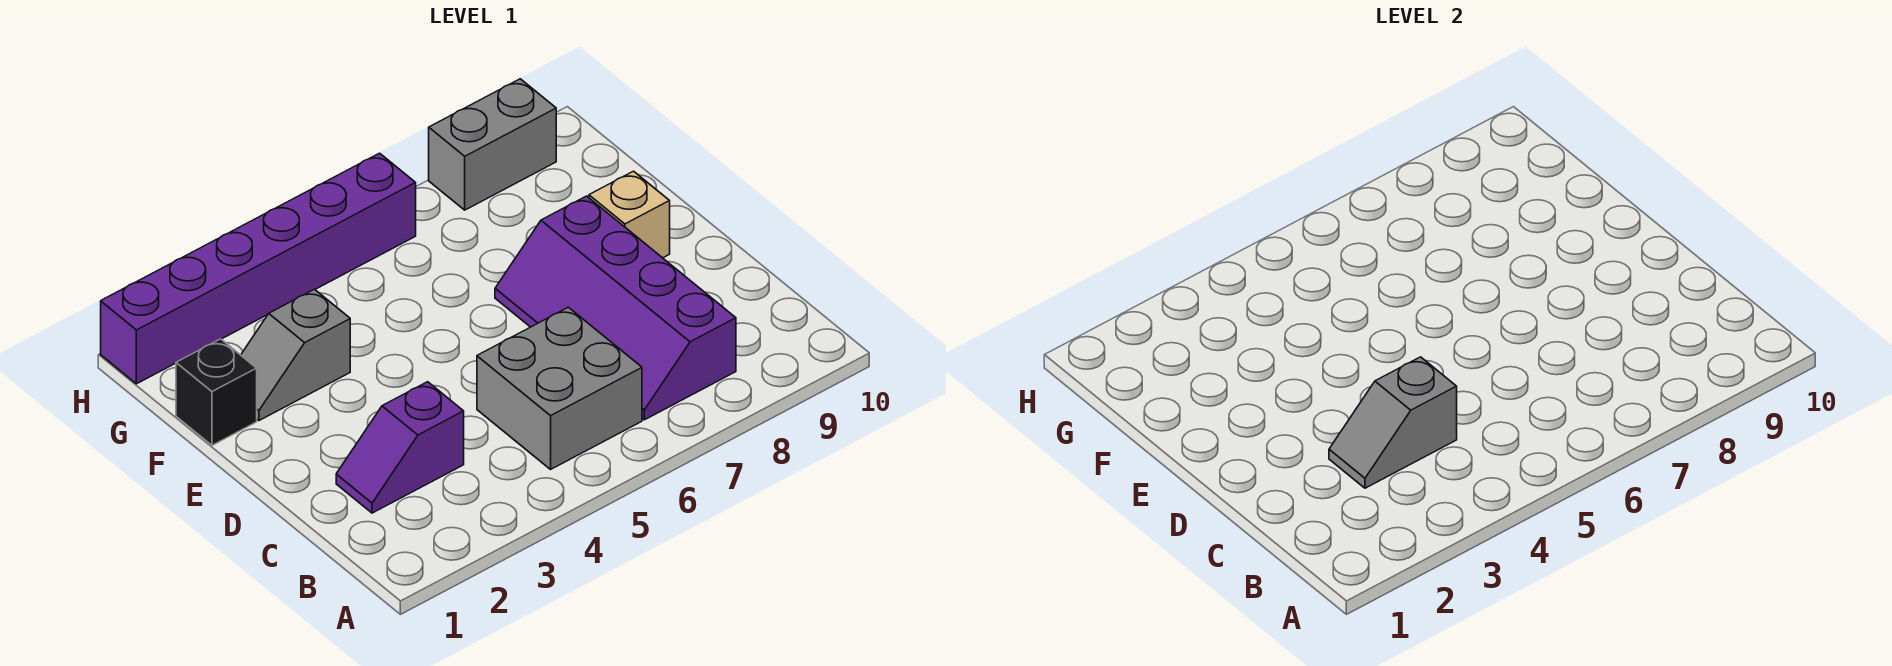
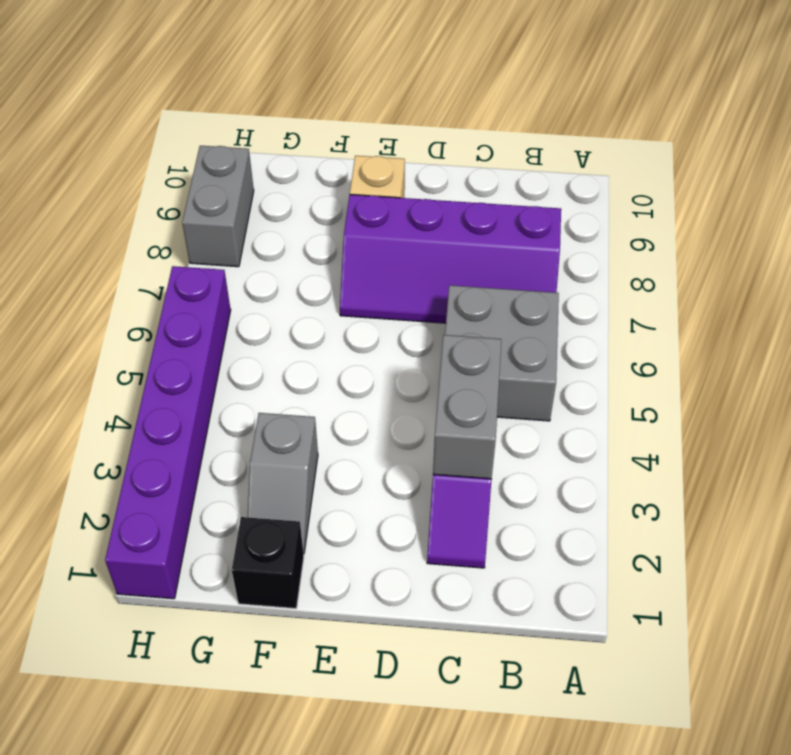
grey 1x2 slope [1329,357,1457,488] -> grey 1x2 brick [433,335,501,479]

